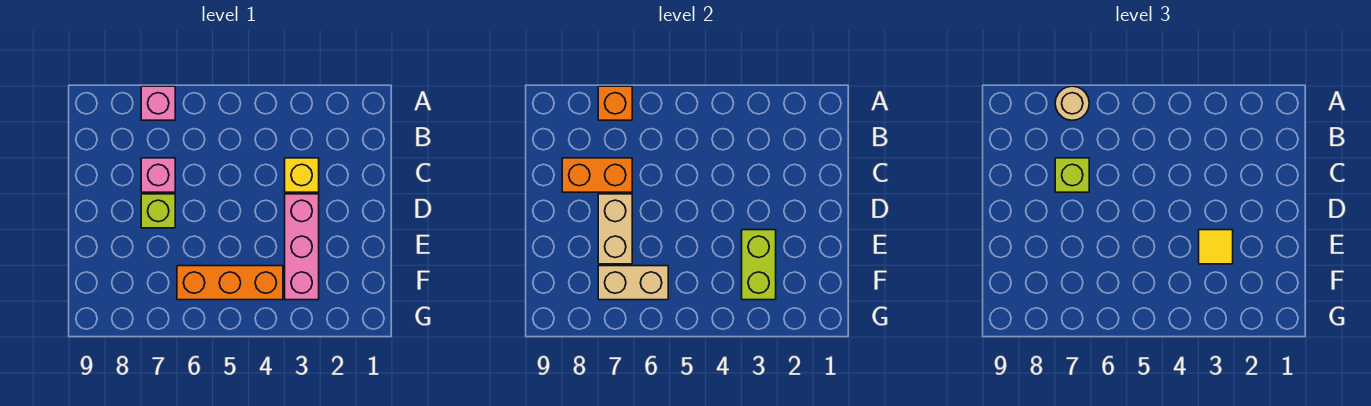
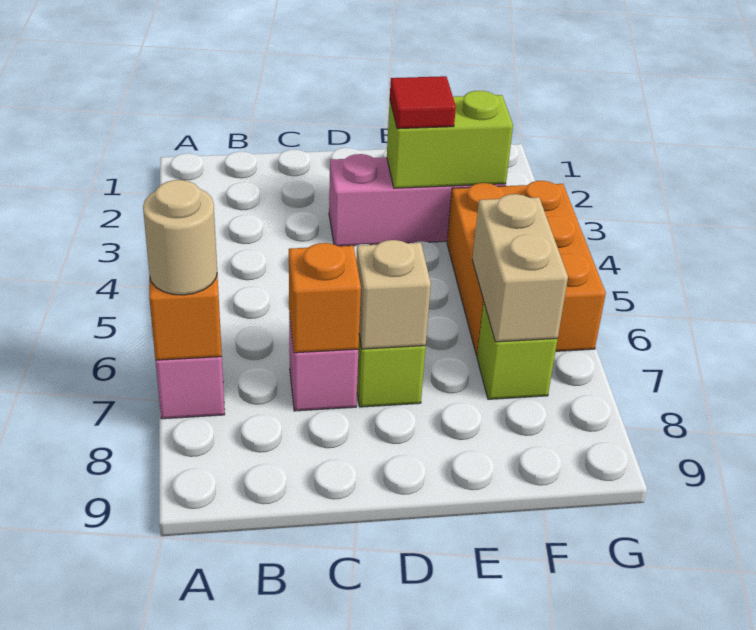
yellow 1x1 brick [285,158,319,192] -> none
orange 1x2 brick [562,158,632,192] -> orange 1x1 brick [289,243,361,353]
lime 1x1 brick [1055,158,1089,192] -> lime 1x1 brick moved to [477,302,558,399]
tan 1x2 brick [598,194,632,264] -> tan 1x1 brick [356,240,431,349]
yellow 1x1 tile [1199,230,1233,264] -> red 1x1 tile [390,76,456,129]
orange 1x3 brick [177,266,283,300] -> orange 2x3 brick [447,181,606,355]

